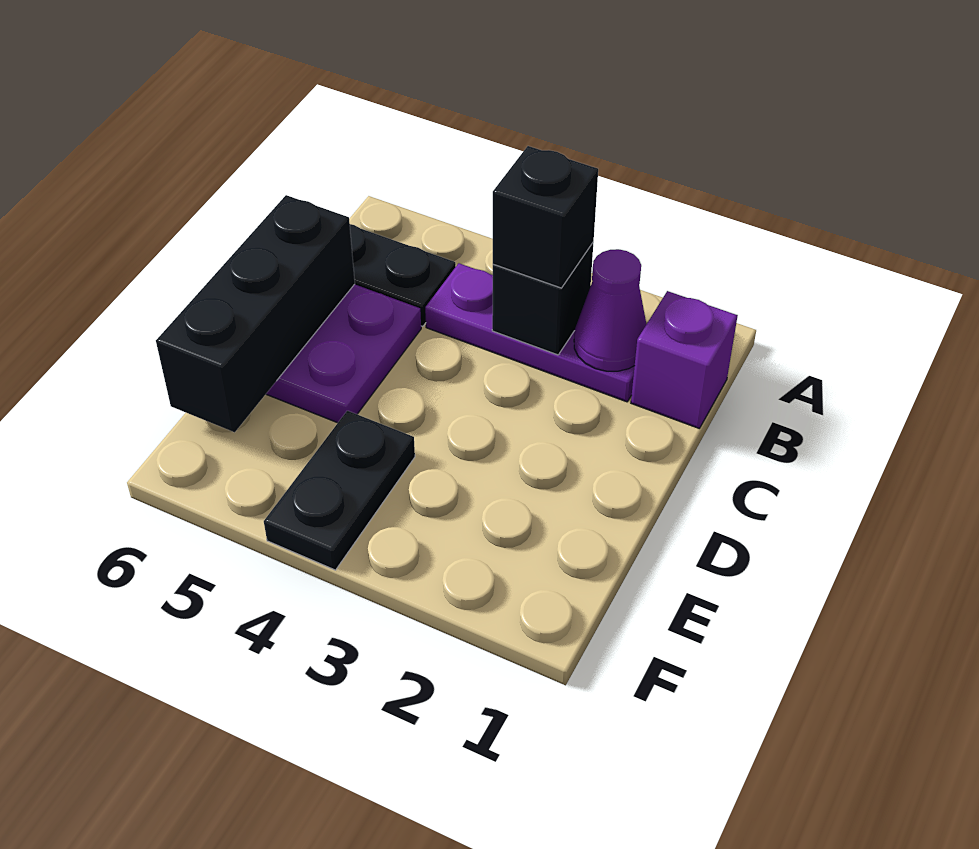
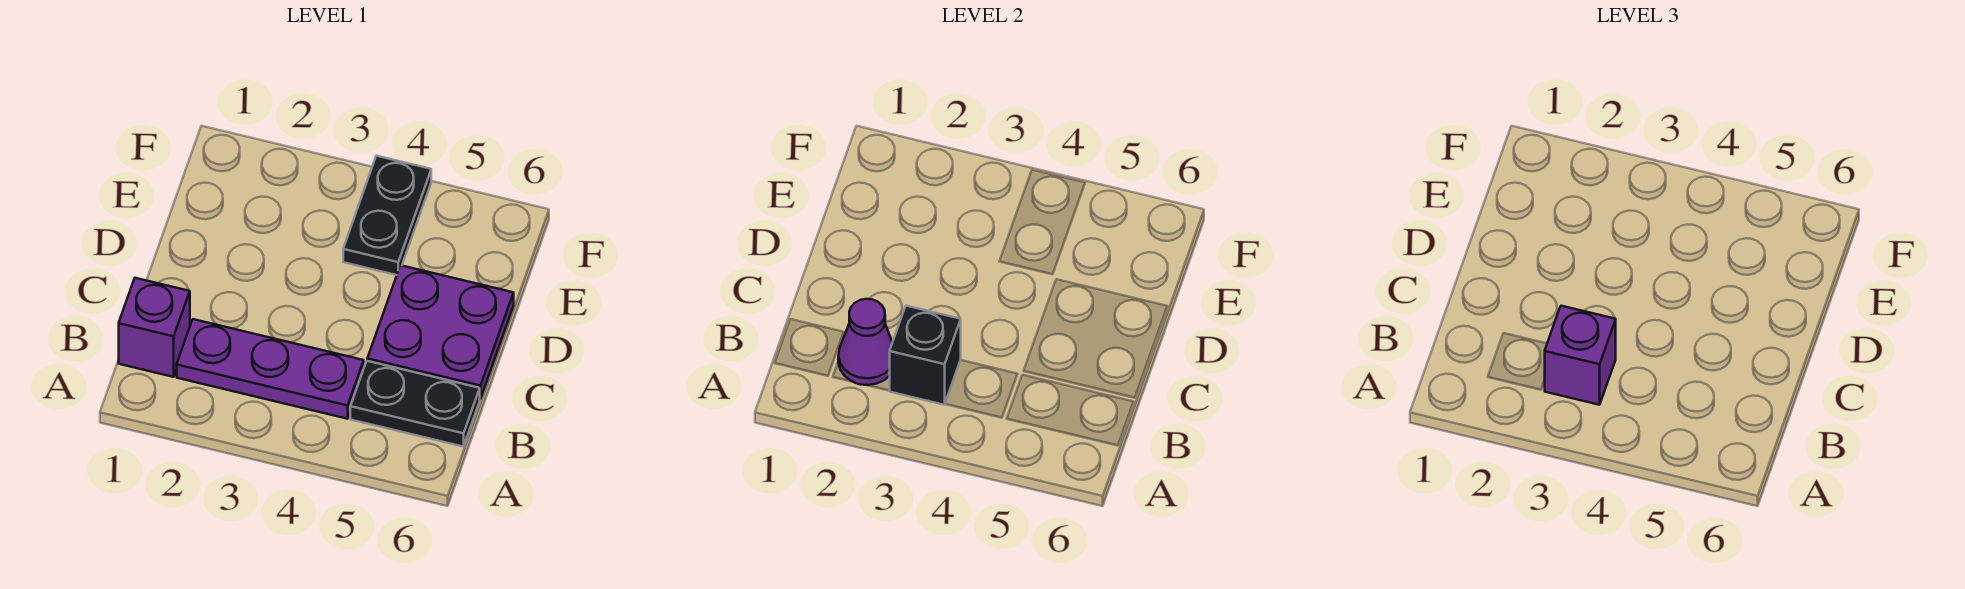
black 1x1 brick [493,146,598,288] -> purple 1x1 brick [1544,306,1616,405]
black 1x3 brick [156,195,355,432] -> none

